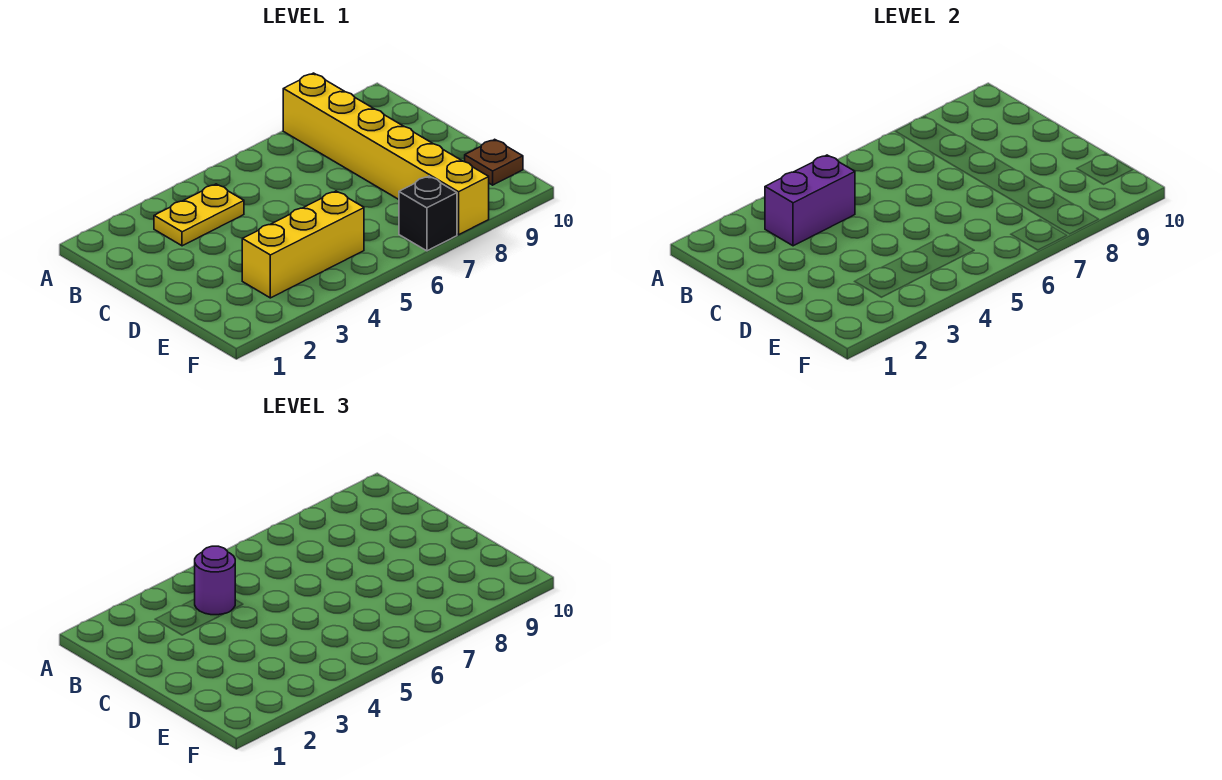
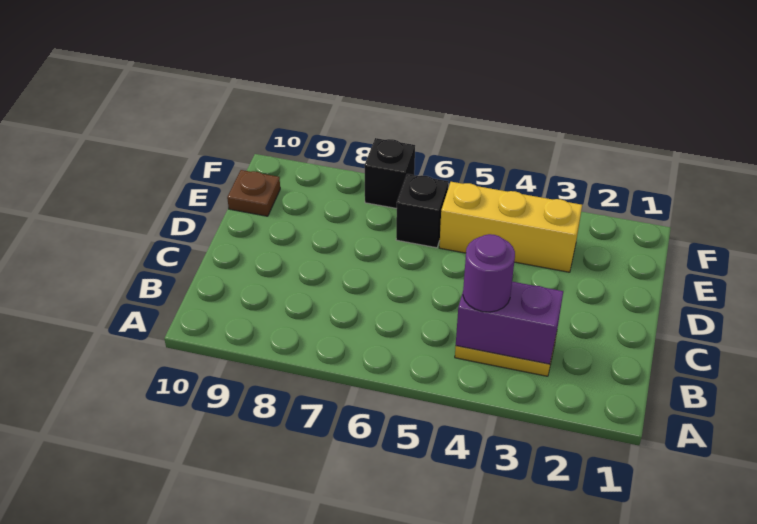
yellow 1x6 brick [283,73,489,235] -> none
none -> black 1x1 brick [396,174,448,248]

